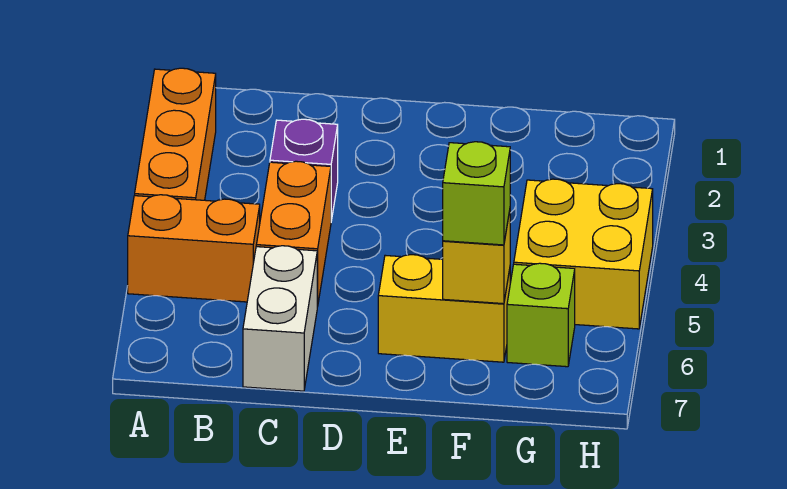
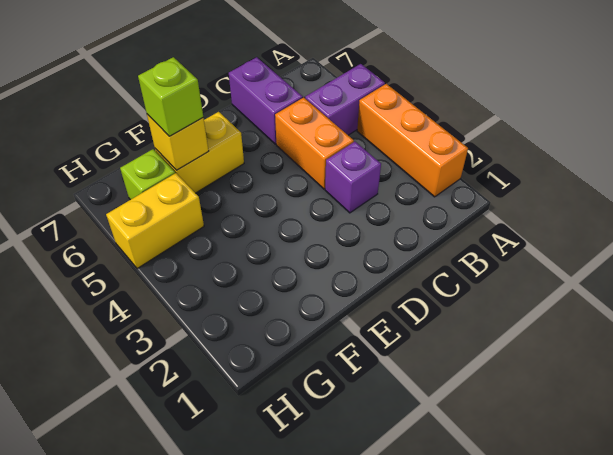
orange 1x2 brick [128,195,260,302] -> purple 1x2 brick [305,64,385,135]
white 1x2 brick [243,246,317,391] -> purple 1x2 brick [229,57,303,144]
yellow 2x2 brick [514,179,653,329] -> yellow 1x2 brick [106,173,204,269]

